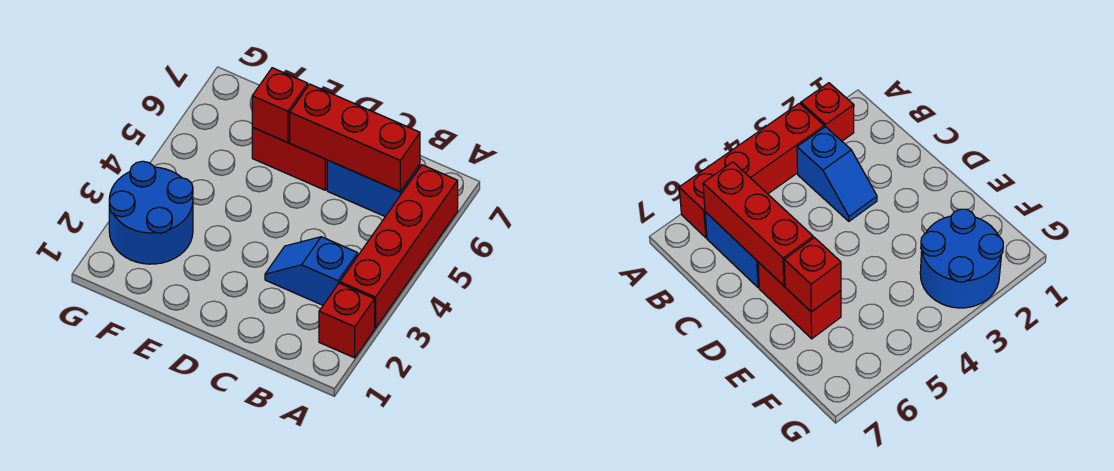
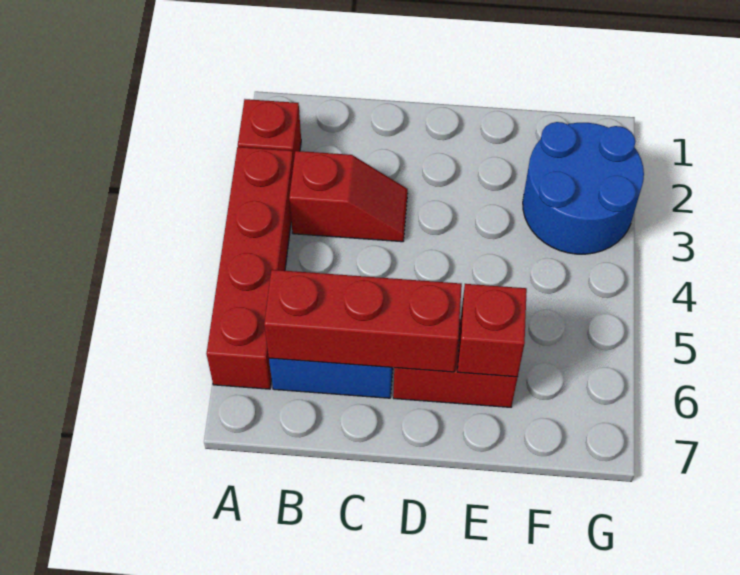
blue 1x2 slope [265,237,358,305] -> red 1x2 slope [289,151,408,242]

